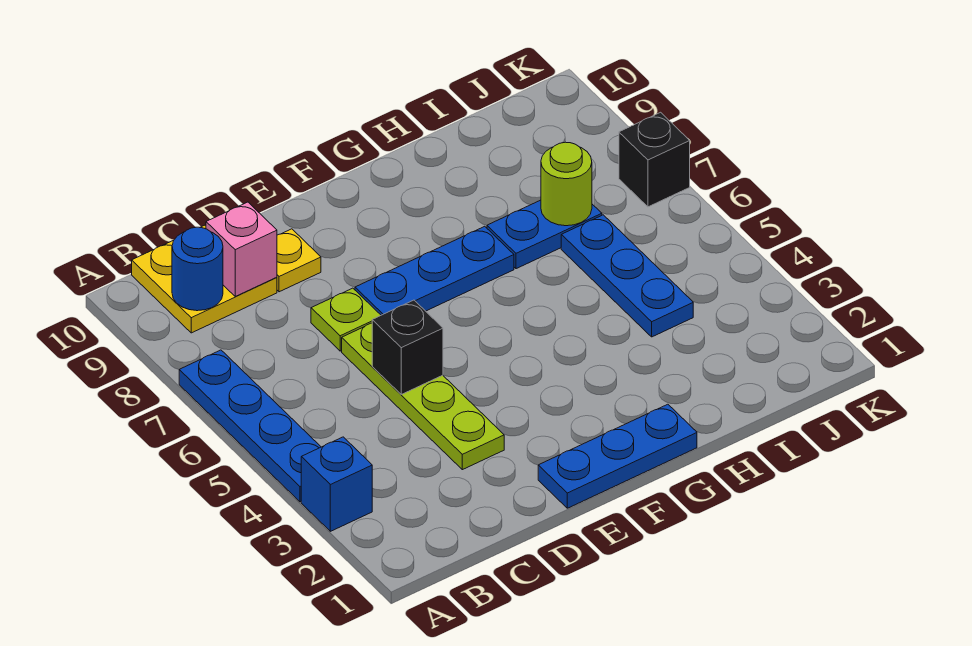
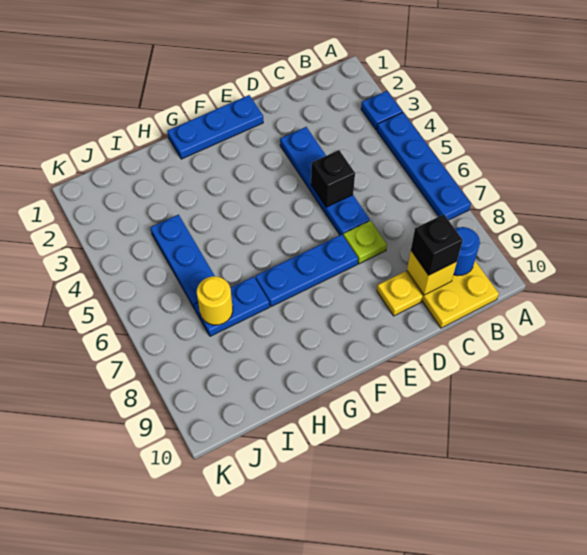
blue 1x1 brick [301,437,372,531] -> blue 1x1 plate [361,91,402,130]
pink 1x1 brick [206,202,277,296] -> yellow 1x1 brick [407,251,457,295]
lime 1x4 plate [342,323,504,470] -> blue 1x4 plate [280,127,370,235]
lime 1x1 round brick [541,142,592,226] -> yellow 1x1 round brick [197,276,233,325]
black 1x1 brick [619,112,690,207] -> black 1x1 brick moved to [411,214,463,275]

